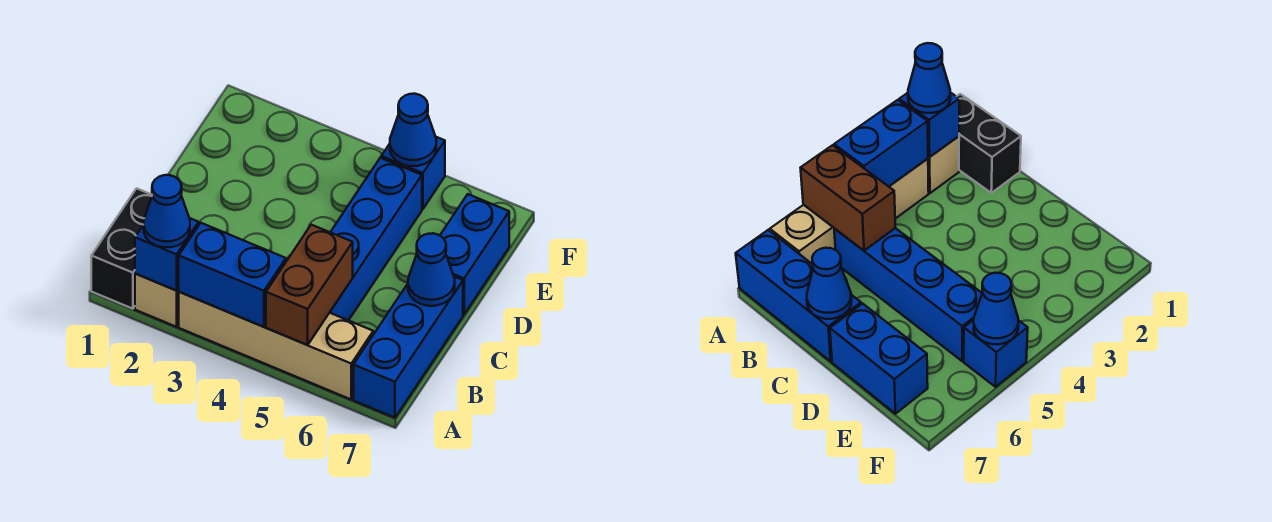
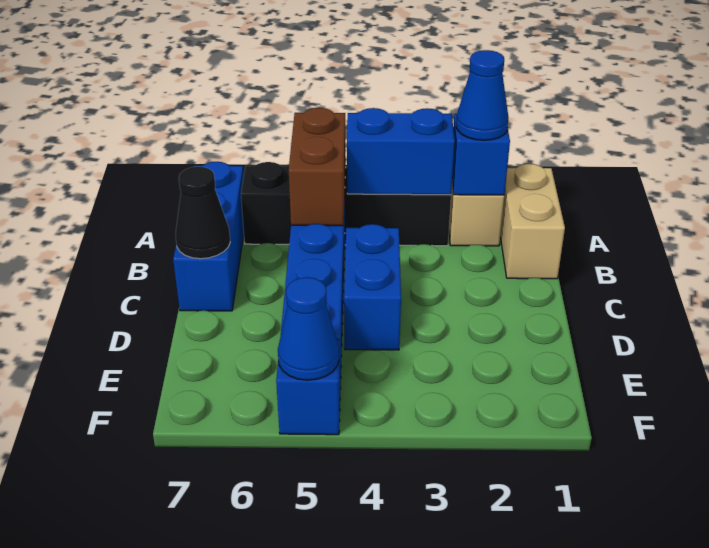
black 1x2 brick [91,188,152,309] -> tan 1x2 brick [500,164,565,279]
tan 1x4 brick [179,292,373,399] -> black 1x4 brick [241,162,451,246]
blue 1x1 cone [408,233,455,306] -> black 1x1 cone [176,167,230,259]
blue 1x2 brick [440,194,509,314] -> blue 1x2 brick moved to [344,224,401,350]

